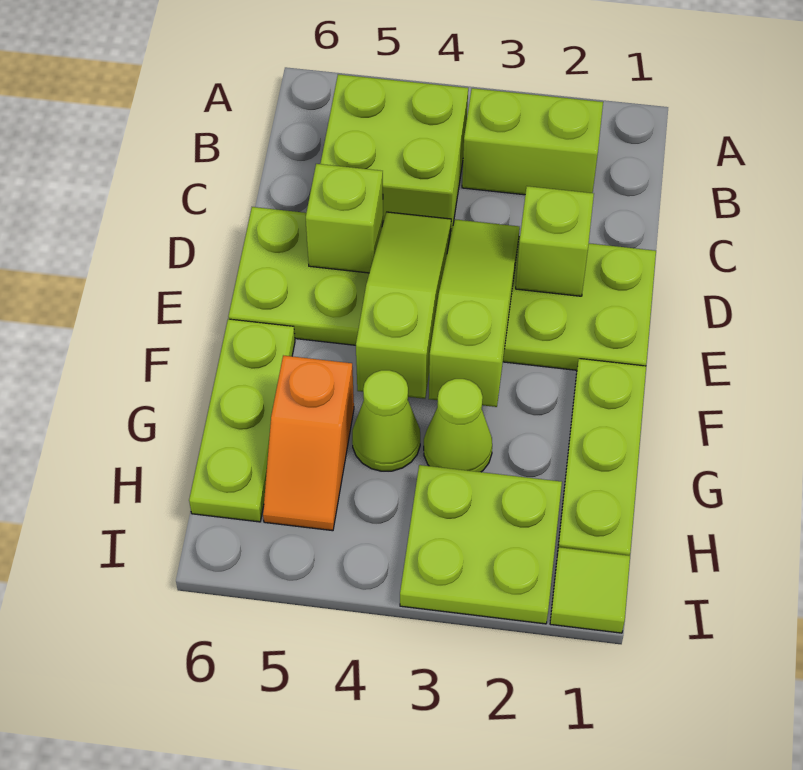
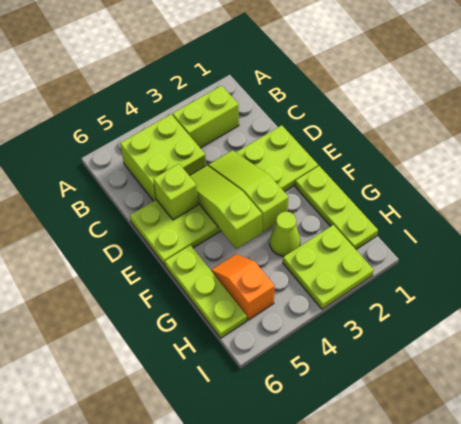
lime 1x1 brick [516,186,594,296] -> none
lime 1x1 cone [352,370,420,471] -> none
orange 1x2 slope [263,355,354,531] -> orange 1x2 slope turned to [211,254,275,320]
lime 1x1 tile [550,547,630,633] -> none

